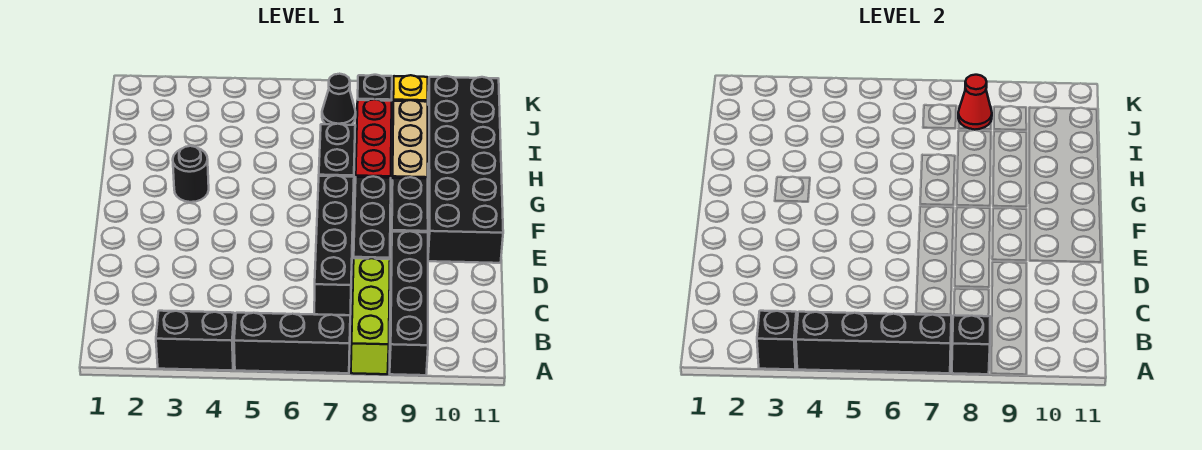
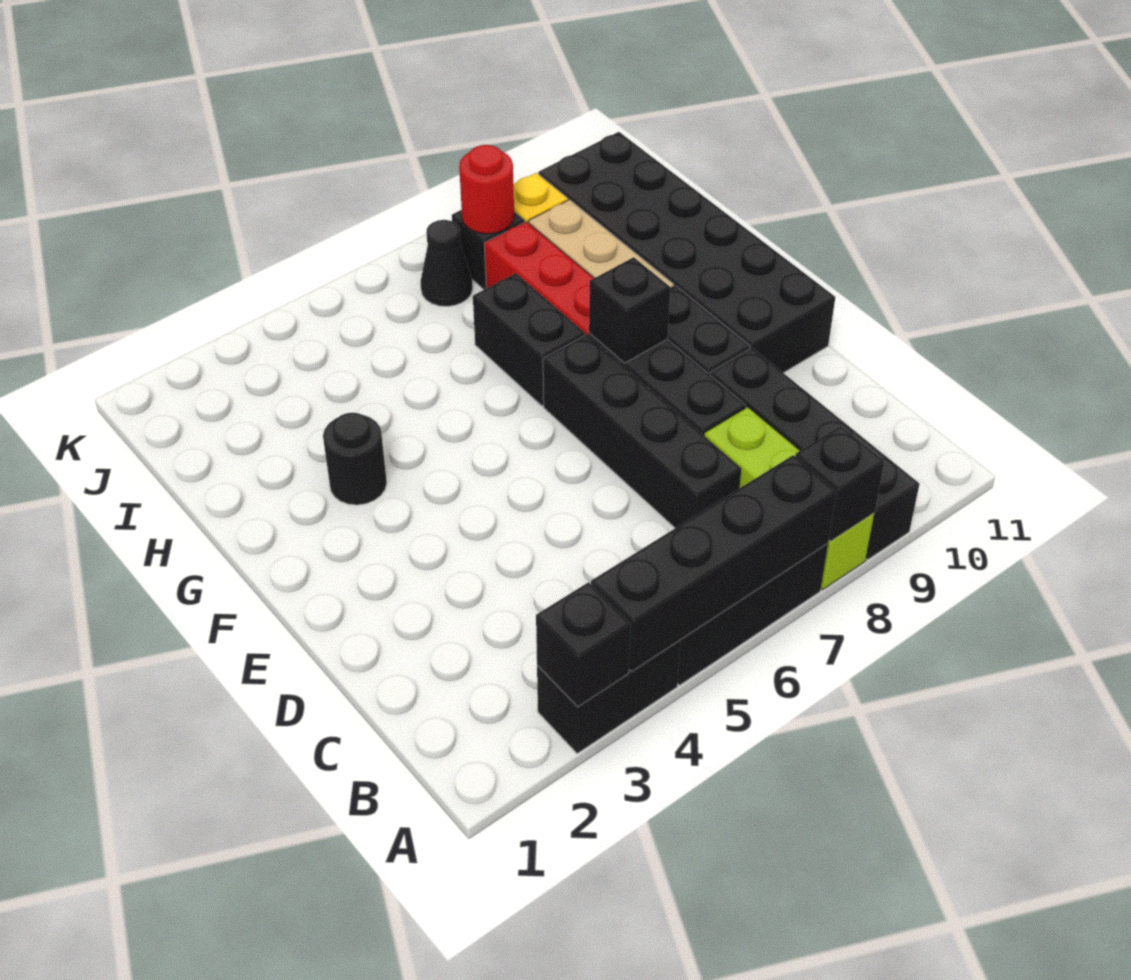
none -> black 1x1 brick [589,257,670,363]
red 1x1 cone [958,75,992,130] -> red 1x1 round brick [459,145,514,234]

